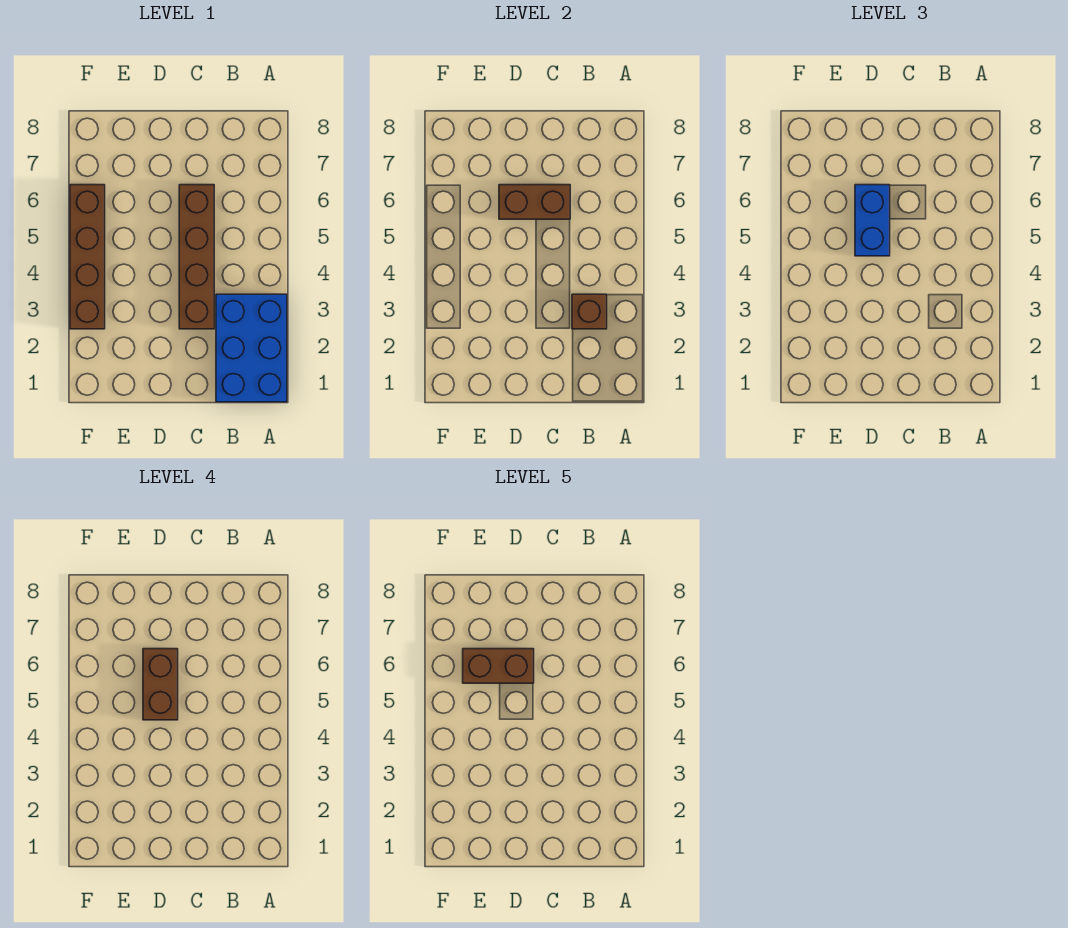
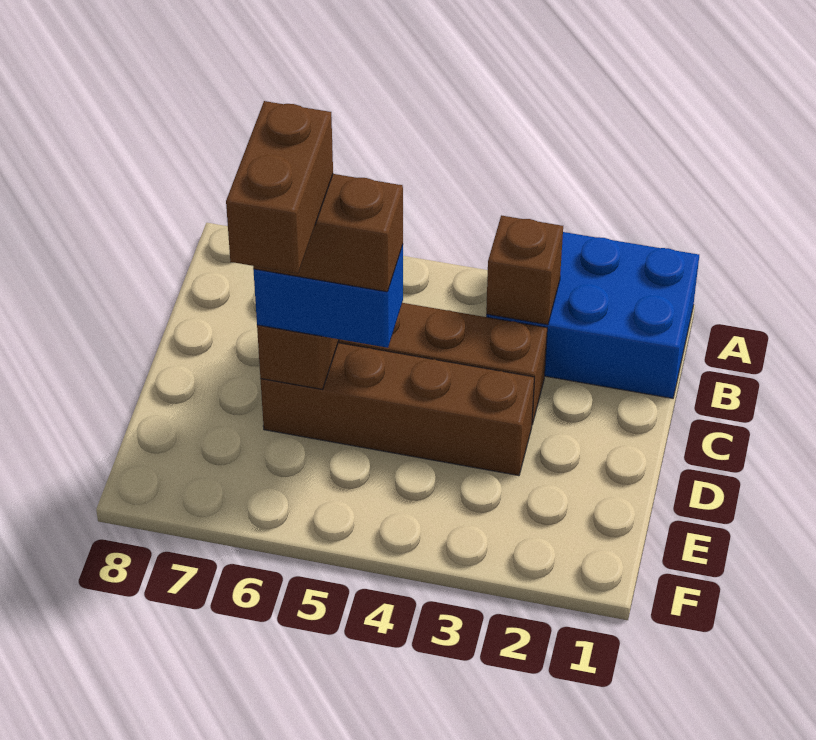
brown 1x4 brick [70,185,105,329] -> brown 1x4 brick moved to [260,343,534,476]

